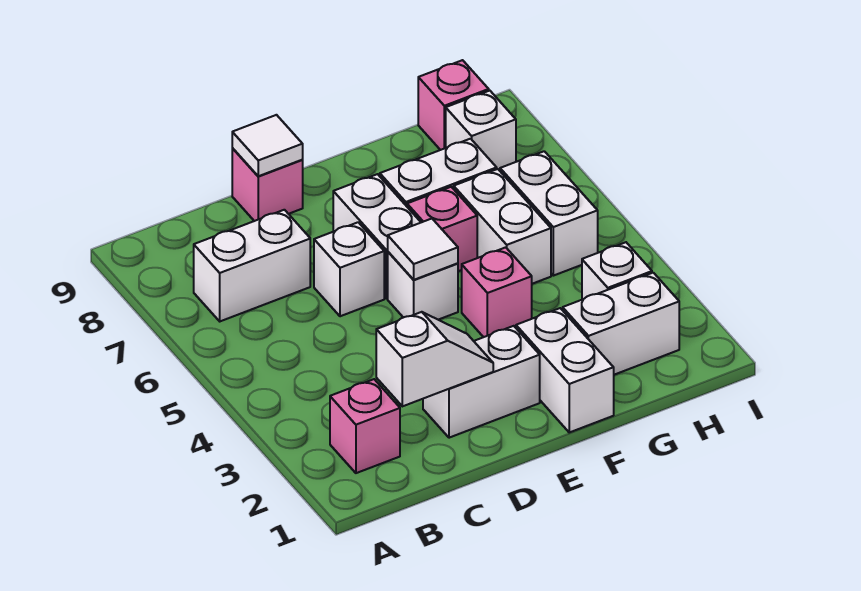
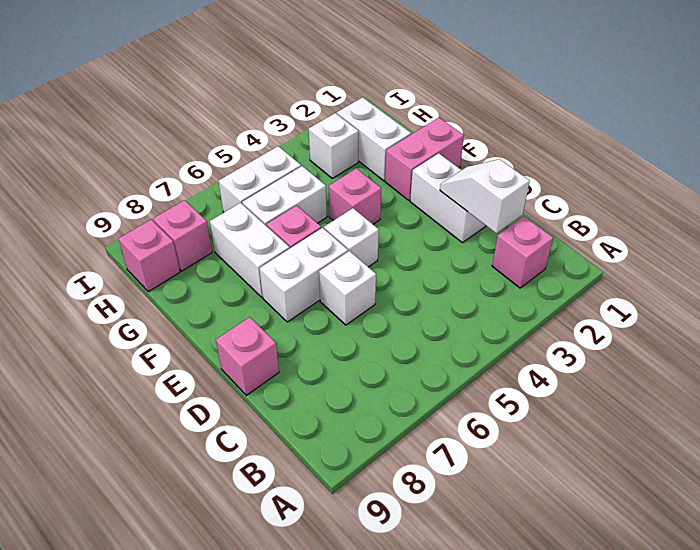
white 1x2 brick [194,210,310,321] -> none
white 1x1 tile [232,115,303,176] -> none
white 1x1 tile [388,219,458,280] -> none
white 1x2 brick [516,308,614,432] -> pink 1x2 brick [385,118,464,201]
white 1x1 brick [446,91,516,171] -> pink 1x1 brick [153,200,212,271]

